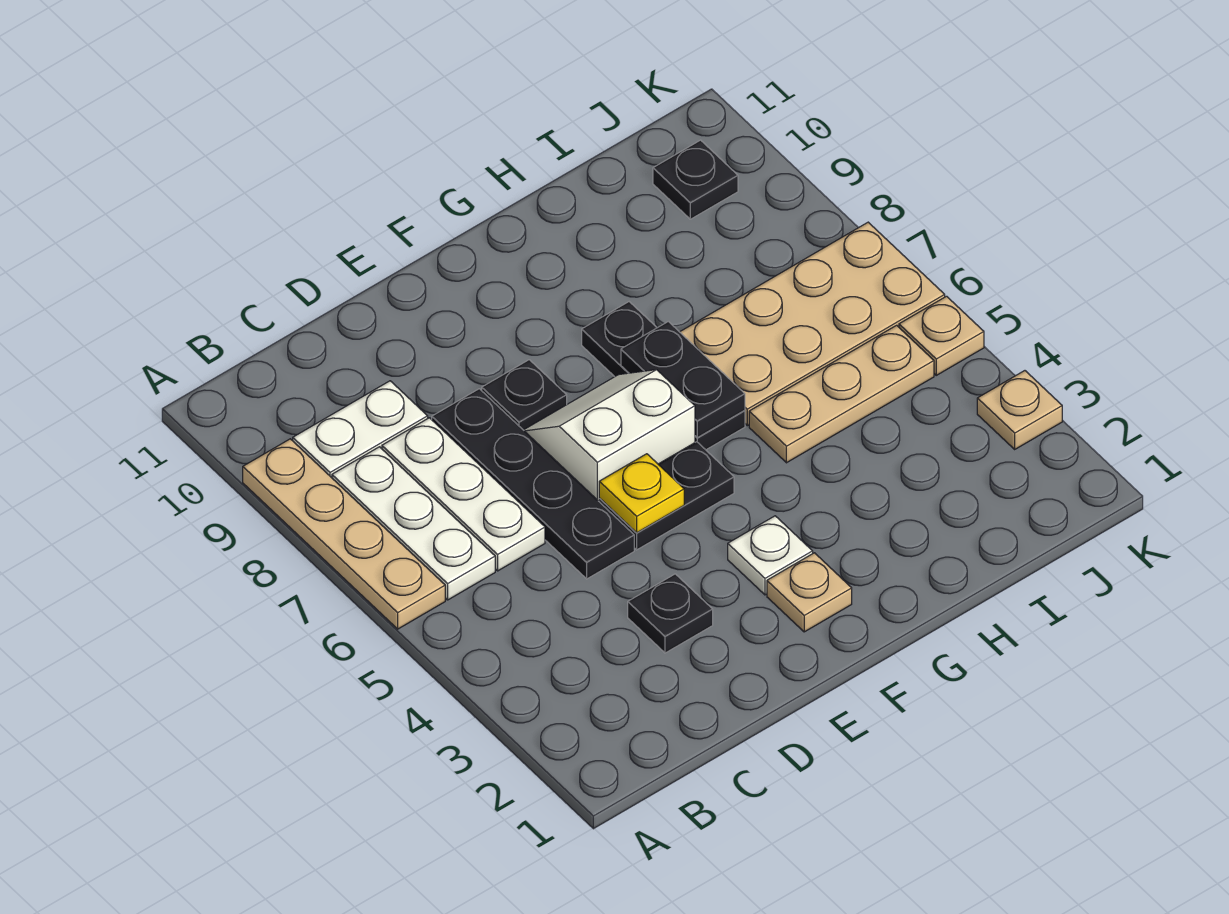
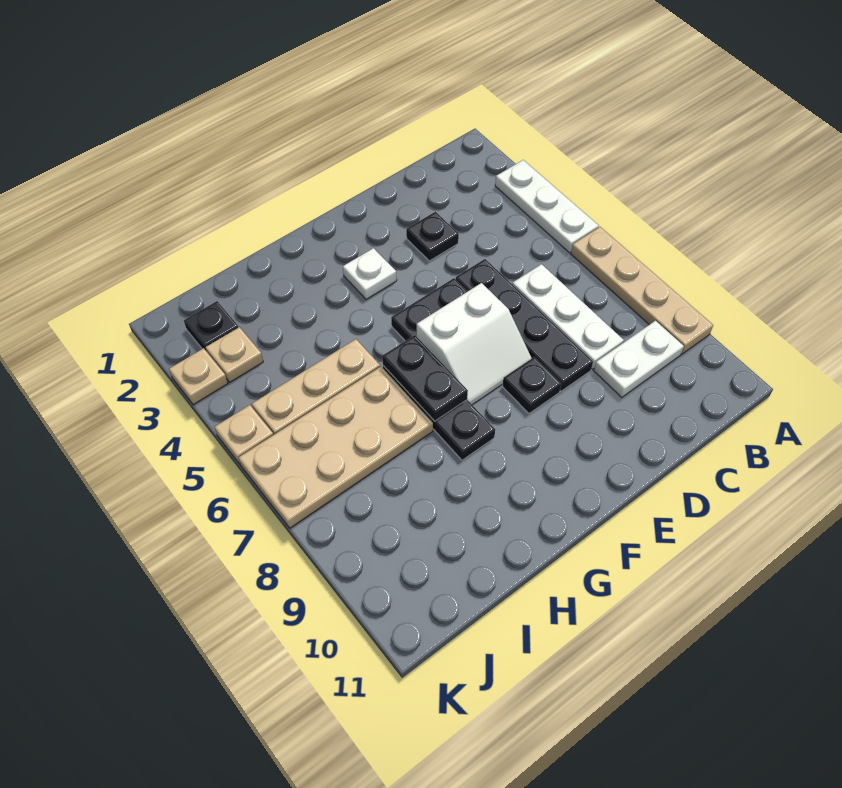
white 1x3 plate [332,447,495,600] -> white 1x3 plate moved to [495,160,599,253]
yellow 1x1 plate [599,454,684,533] -> none
tan 1x1 plate [767,553,852,632] -> tan 1x1 plate moved to [206,327,263,382]
black 1x1 plate [653,140,738,219] -> black 1x1 plate moved to [184,301,239,350]

